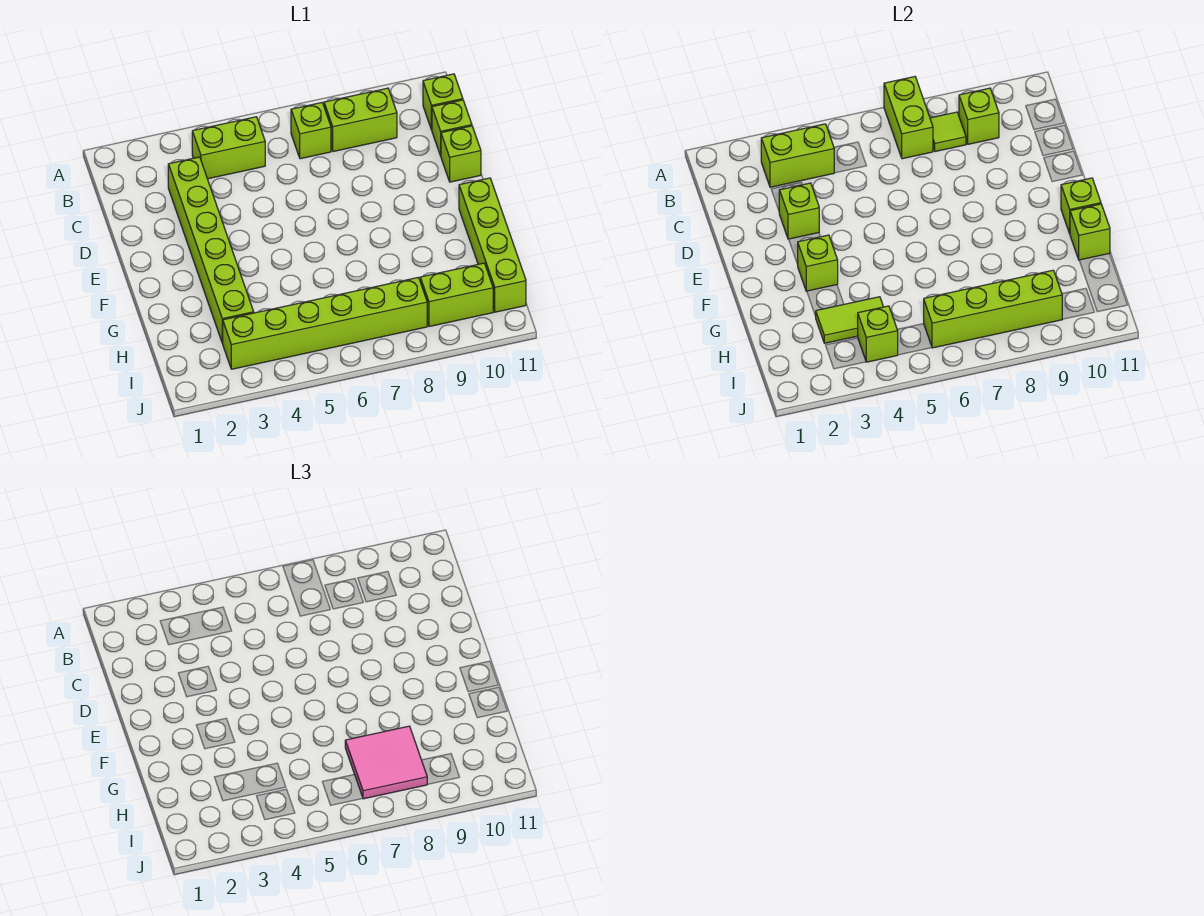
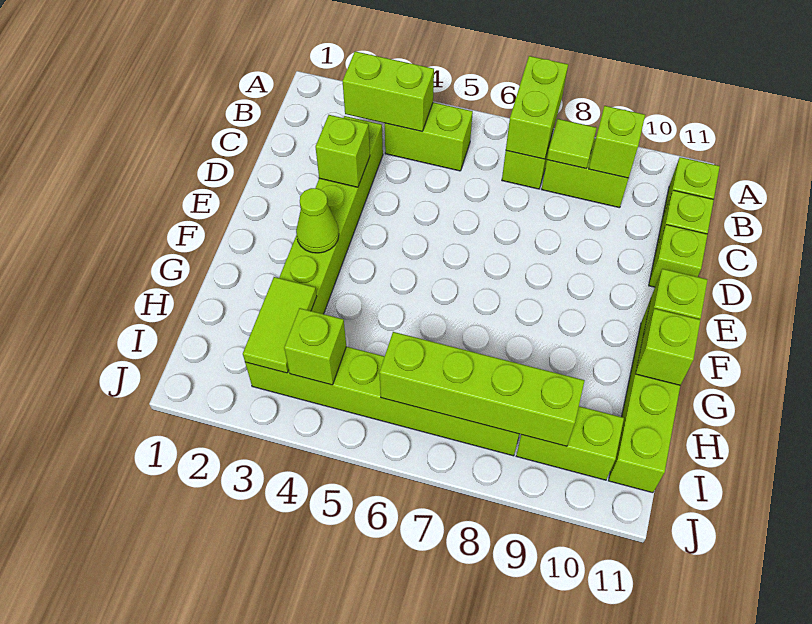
lime 1x1 brick [798,235,838,291] -> lime 1x1 cone [296,188,339,253]
lime 1x2 tile [816,297,883,343] -> lime 1x2 tile turned to [243,277,317,373]
pink 2x2 tile [345,726,427,799] -> none

